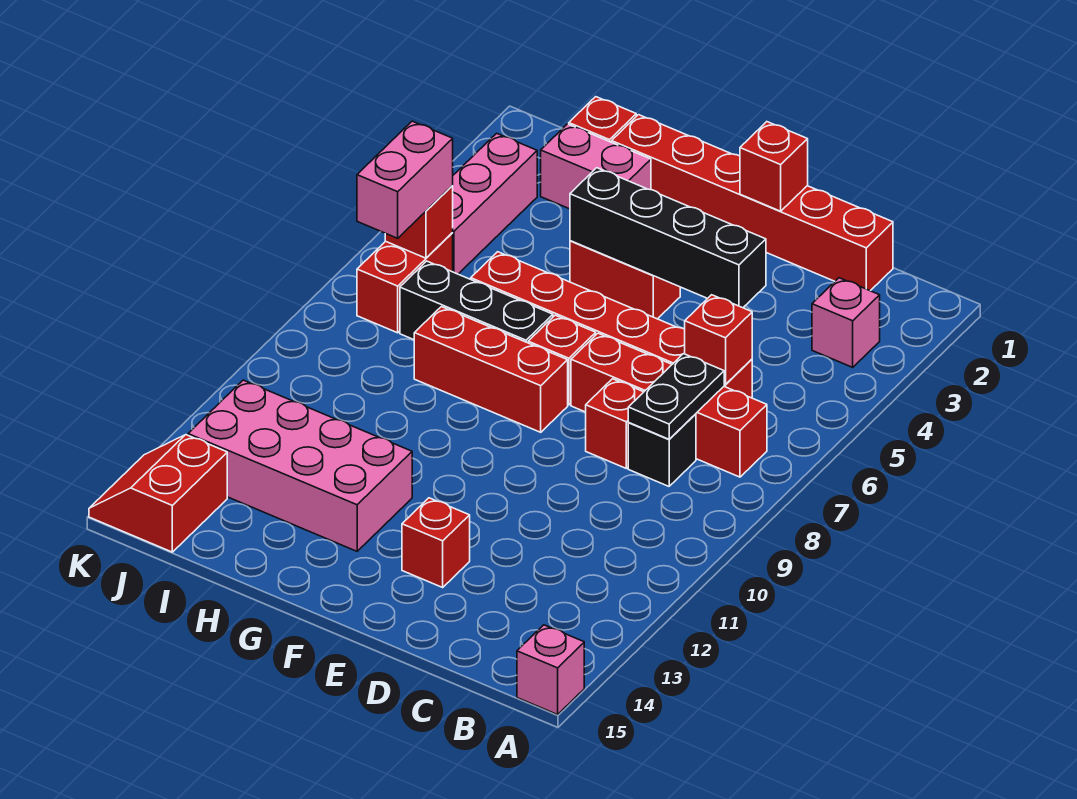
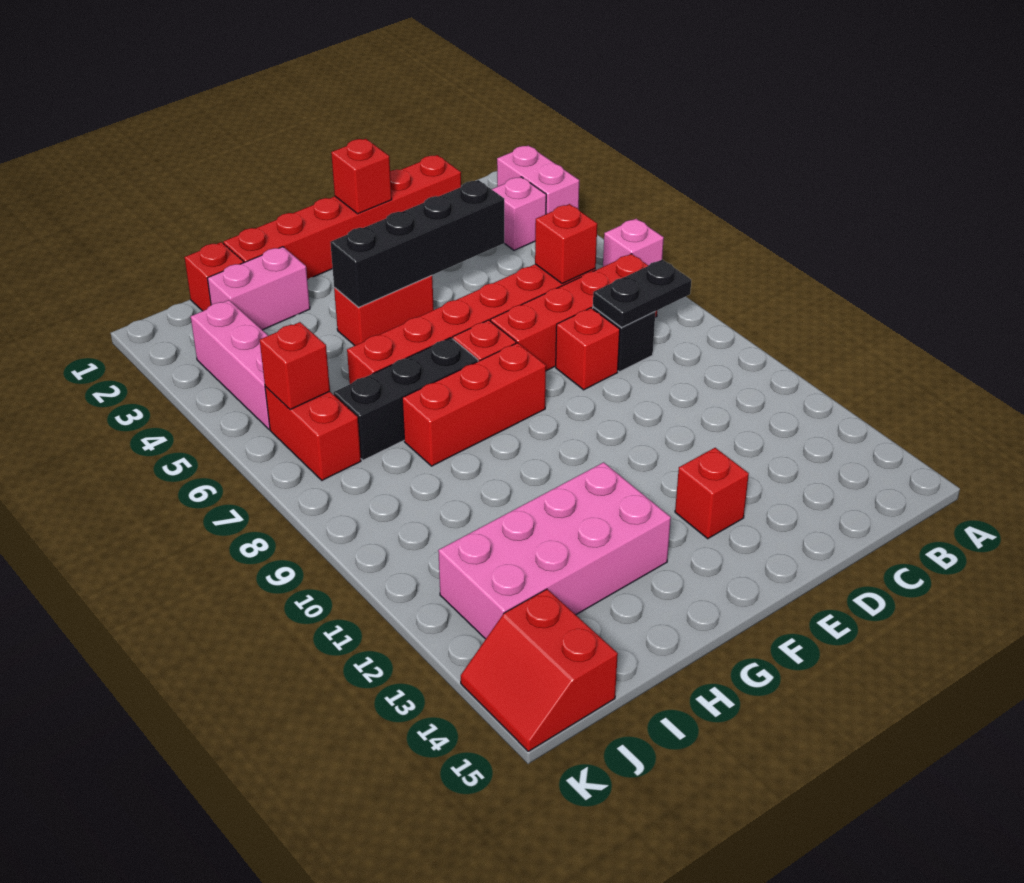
pink 1x1 brick [517,625,584,715] -> pink 1x1 brick moved to [603,219,664,267]
black 1x2 plate [628,354,724,439] -> black 1x2 plate turned to [593,260,691,327]
pink 1x2 brick [357,121,453,238] -> pink 1x2 brick moved to [497,145,579,214]

